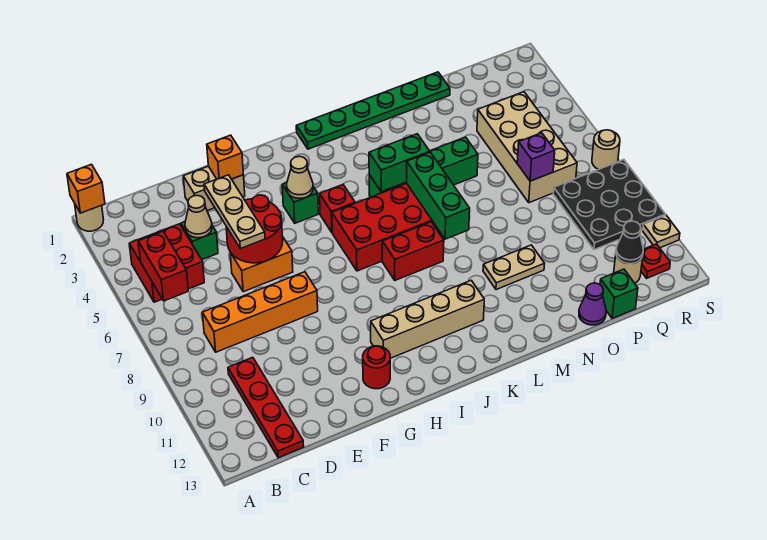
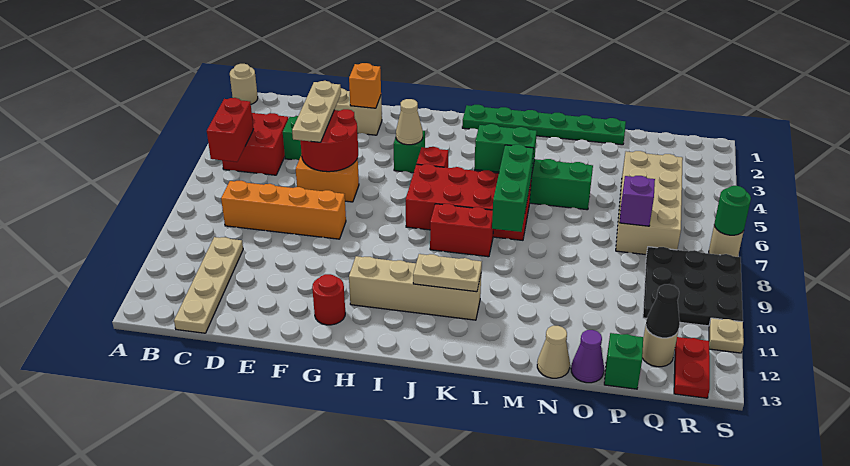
orange 1x1 brick [67,164,105,213] -> none
red 1x4 plate [228,357,304,458] -> tan 1x4 plate [174,237,243,333]
tan 1x1 cone [185,195,212,238] -> tan 1x1 cone moved to [537,326,570,378]
tan 1x2 plate [483,245,545,290] -> tan 1x2 plate moved to [413,254,482,292]
red 1x1 plate [641,244,670,278] -> red 1x2 plate [674,337,710,398]
none -> green 1x1 round brick [714,186,751,235]

